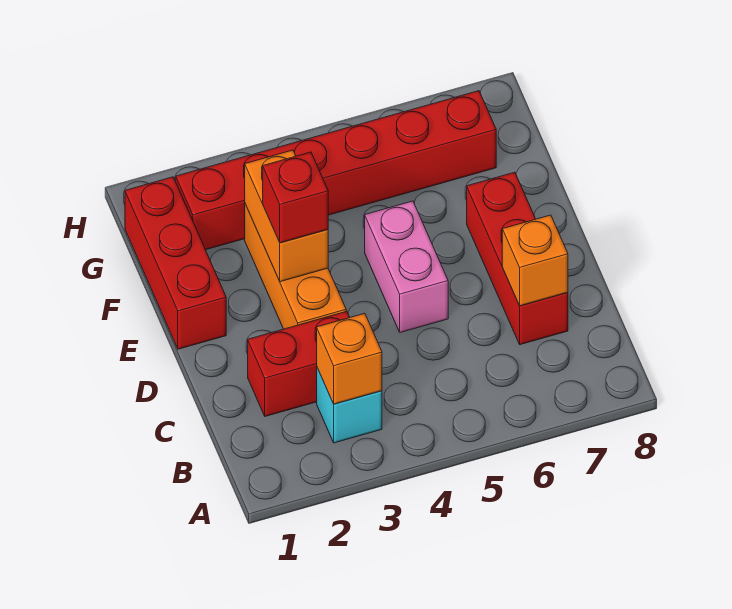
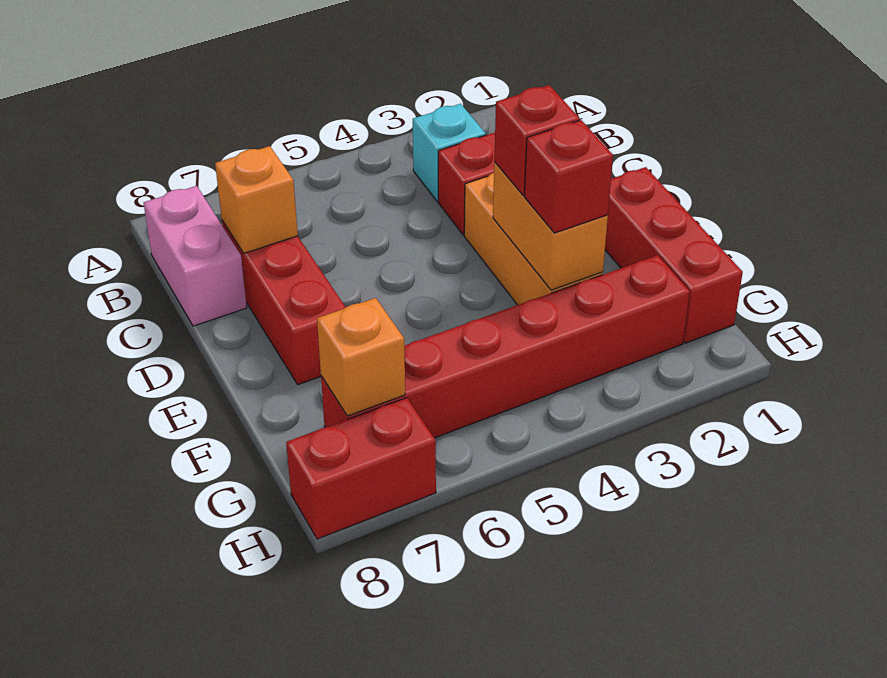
orange 1x1 brick [317,313,382,404] -> orange 1x1 brick moved to [317,298,405,416]
pink 1x2 brick [365,201,448,333] -> pink 1x2 brick moved to [144,186,247,326]
none -> red 1x1 brick [524,120,613,233]
none -> red 1x2 brick [286,398,436,539]

